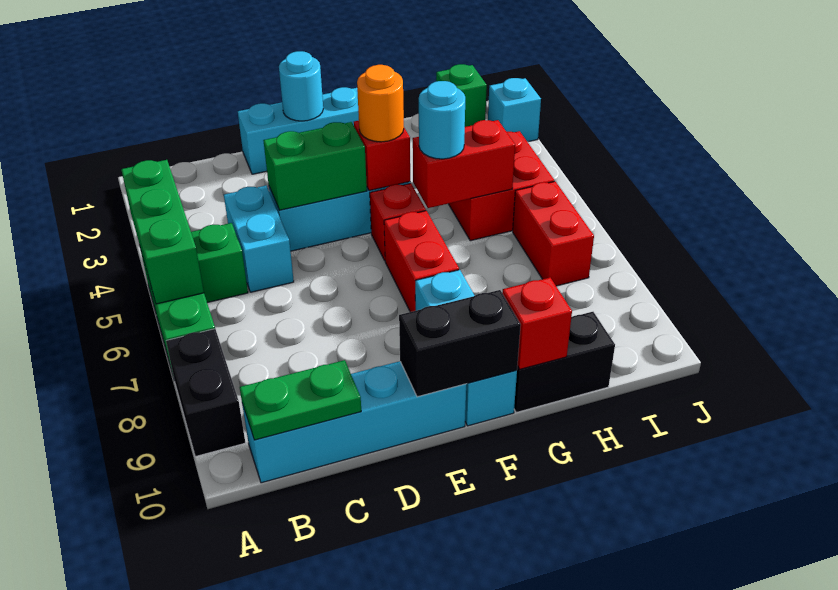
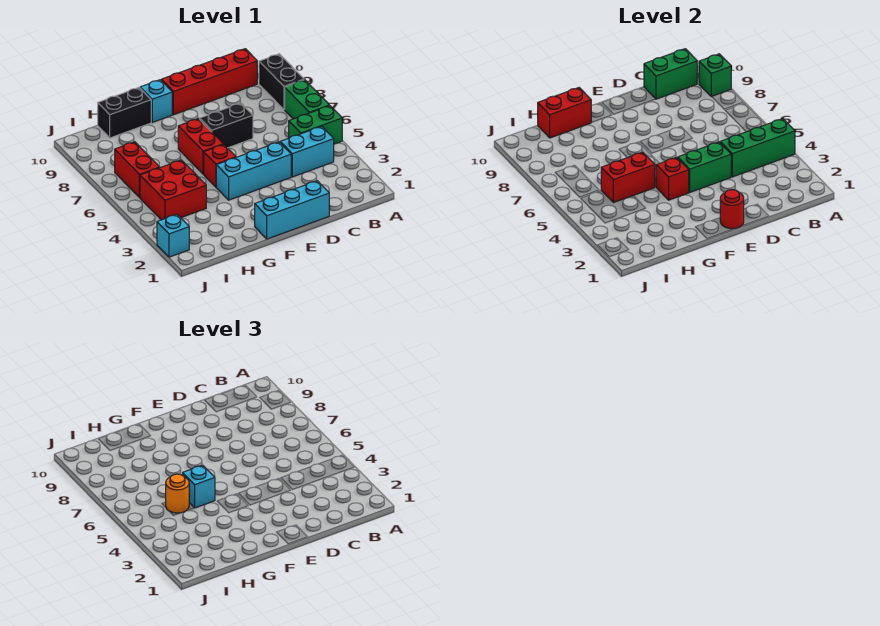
green 1x3 brick [121,160,204,304] -> green 1x3 brick turned to [720,119,795,177]
cyan 1x4 brick [242,361,466,483] -> red 1x4 brick [161,49,257,115]
green 1x2 plate [240,360,361,440] -> green 1x2 brick [644,49,697,99]
cyan 1x2 brick [224,186,294,292] -> cyan 1x2 brick turned to [280,126,334,177]
cyan 1x1 round brick [279,51,323,121] -> red 1x1 round brick [720,190,744,229]
black 1x2 brick [399,290,521,397] -> black 1x2 brick moved to [200,103,253,148]
orange 1x1 round brick [357,65,404,142] -> orange 1x1 round brick moved to [166,474,189,513]
cyan 1x3 brick [415,270,517,426] -> cyan 1x1 brick [140,80,172,122]
cyan 1x1 round brick [419,81,465,159] -> cyan 1x1 brick [183,465,215,508]
red 1x1 brick [502,278,572,369] -> red 1x2 brick [538,88,591,138]
green 1x1 brick [436,64,487,127] -> green 1x1 brick moved to [699,54,731,97]

